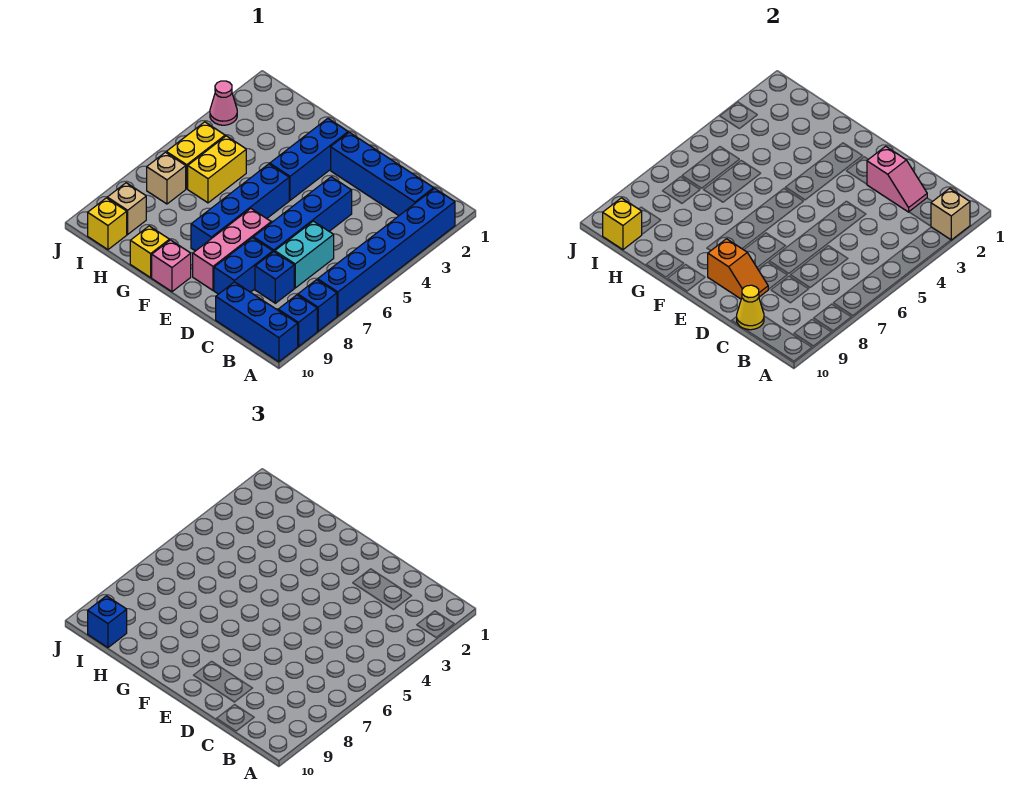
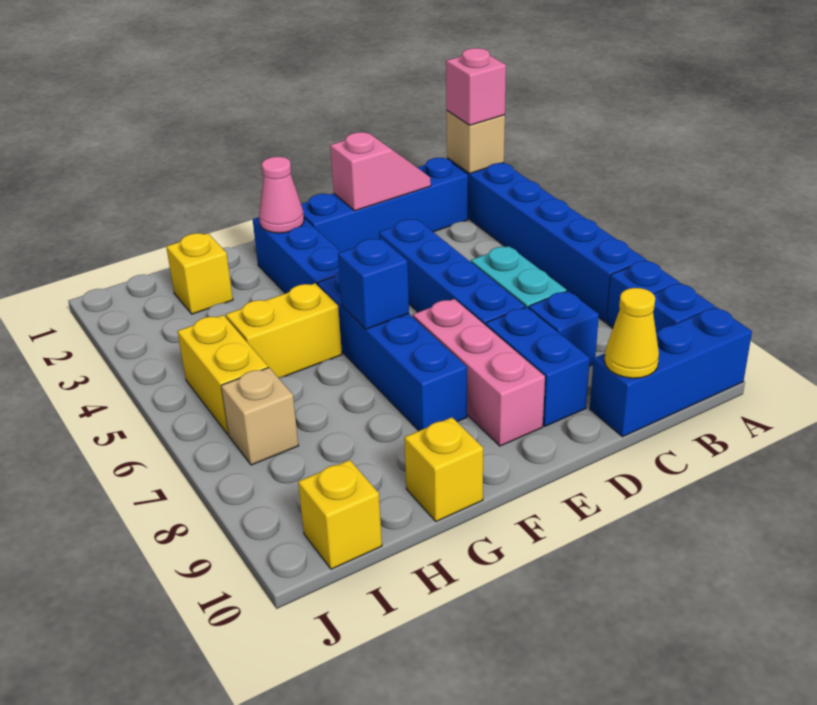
orange 1x2 slope [708,239,768,299] -> none
pink 1x1 brick [152,240,191,292] -> pink 1x1 brick moved to [446,48,506,125]
yellow 1x2 brick [188,136,246,203] -> yellow 1x2 brick turned to [226,283,342,378]
tan 1x1 brick [107,183,146,234] -> none
yellow 1x1 brick [603,198,642,250] -> yellow 1x1 brick moved to [166,233,233,314]
blue 1x1 brick [88,596,127,648] -> blue 1x1 brick moved to [338,239,409,329]
pink 1x1 cone [210,81,237,125] -> pink 1x1 cone moved to [259,157,304,233]

